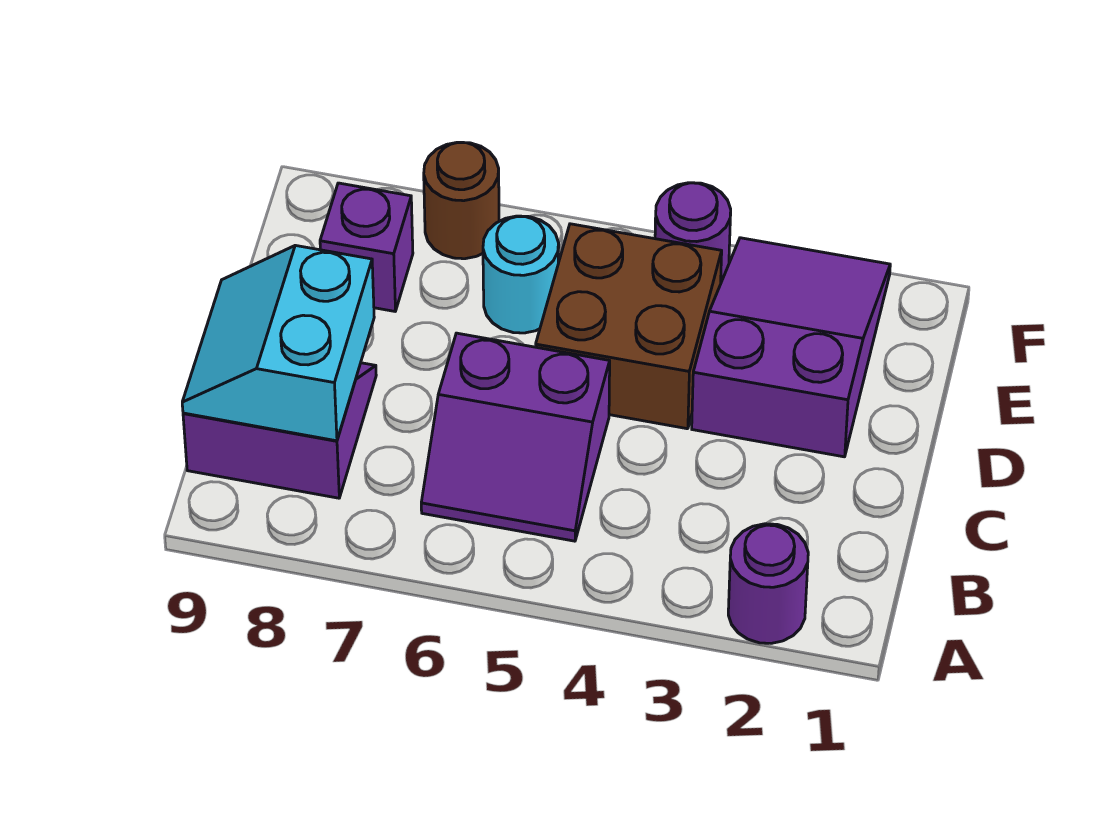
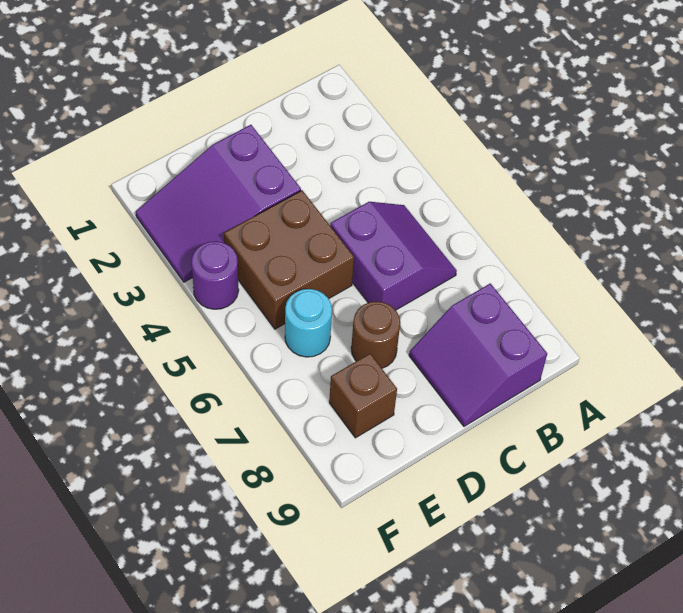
purple 1x1 round brick [728,524,808,643] -> none
cyan 2x2 slope [182,245,374,441] -> none
purple 1x1 brick [320,183,413,311] -> brown 1x1 brick [329,354,397,438]
brown 1x1 round brick [424,142,499,259] -> brown 1x1 round brick moved to [351,301,400,368]

